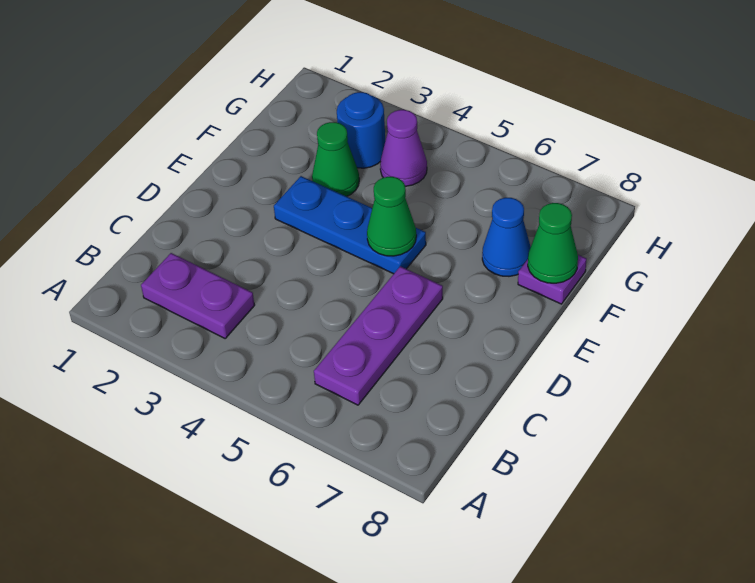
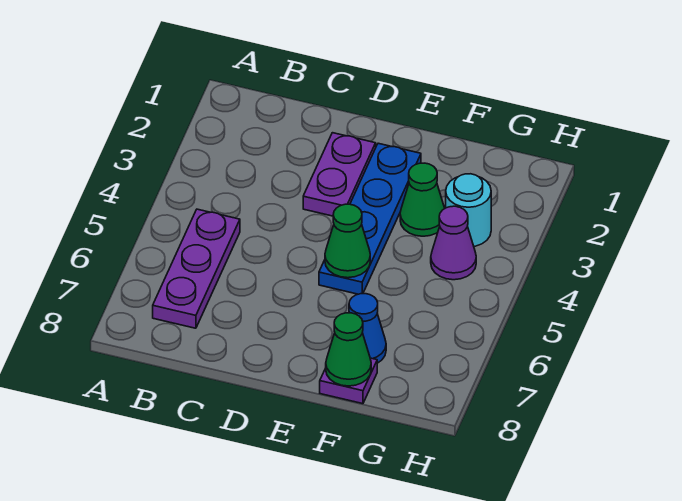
purple 1x2 plate [141,253,255,338] -> purple 1x2 plate moved to [303,133,376,216]
purple 1x3 plate [314,266,443,405] -> purple 1x3 plate turned to [153,209,240,328]
blue 1x3 plate [274,176,426,274] -> blue 1x4 plate [319,143,421,294]
blue 1x1 round brick [337,92,385,168] -> cyan 1x1 round brick [446,174,491,246]

